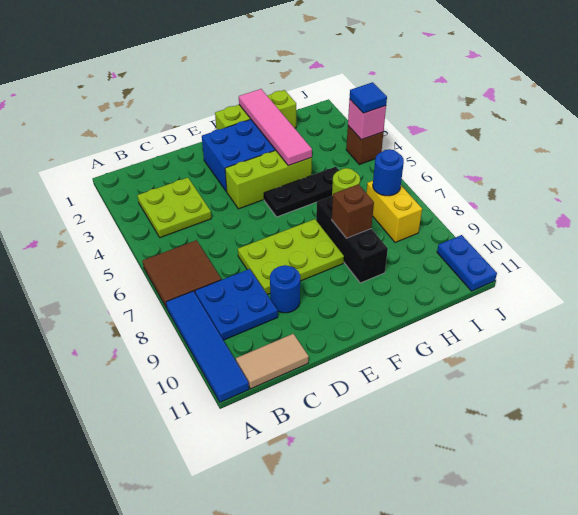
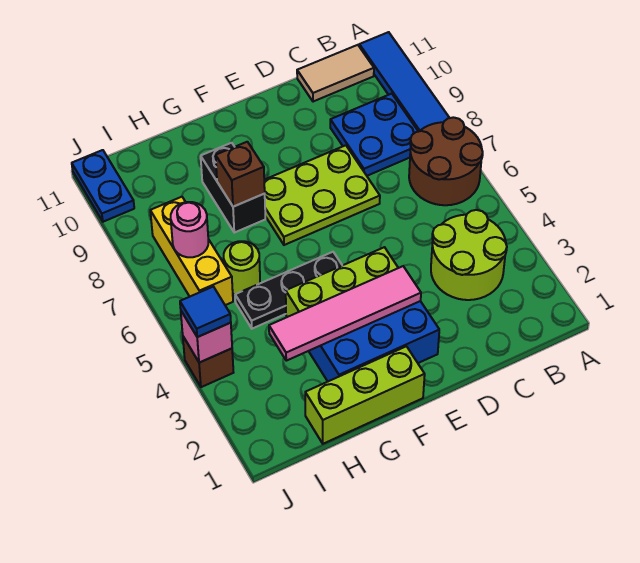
brown 2x2 tile [142,240,221,308] -> brown 2x2 round brick [409,117,483,205]
lime 2x2 plate [137,178,211,238] -> lime 2x2 round brick [431,210,507,300]
blue 1x1 round brick [270,265,300,313] -> none
pink 1x4 tile [239,89,312,166] -> pink 1x4 tile turned to [269,266,421,361]
black 1x3 brick [316,196,388,283] -> black 1x2 brick [201,143,265,233]
yellow 1x2 brick [367,181,422,243] -> yellow 1x3 brick [150,197,233,305]
blue 1x1 round brick [373,149,404,196] -> pink 1x1 round brick [171,202,208,257]

